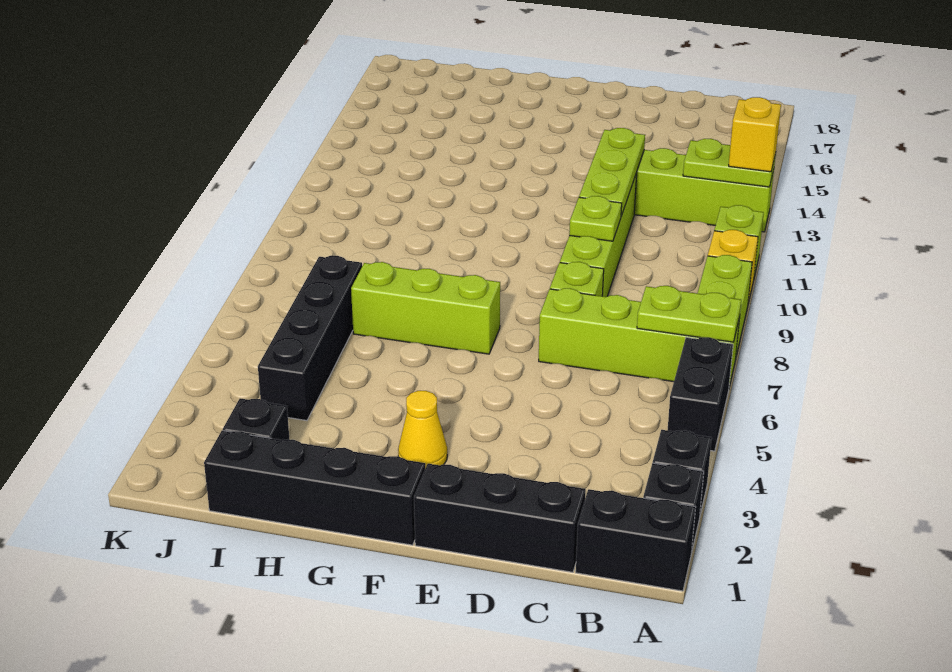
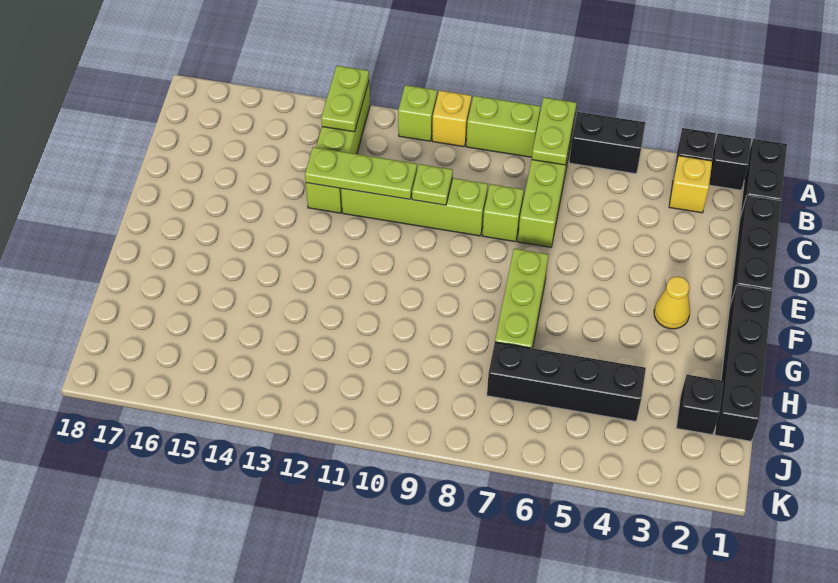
yellow 1x1 brick [729,97,781,172] -> yellow 1x1 brick moved to [669,156,712,213]

